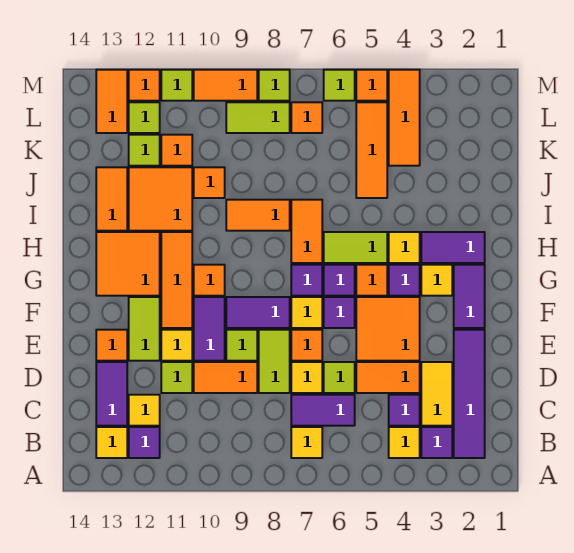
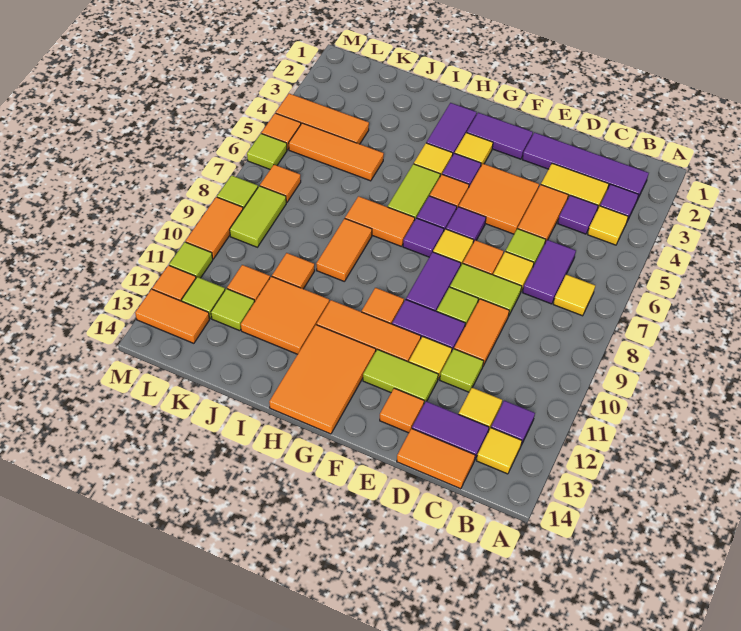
orange 2x2 tile [96,232,160,296] -> orange 2x3 tile [269,325,376,434]
orange 1x2 tile [96,167,127,231] -> orange 1x2 tile moved to [397,429,475,489]

